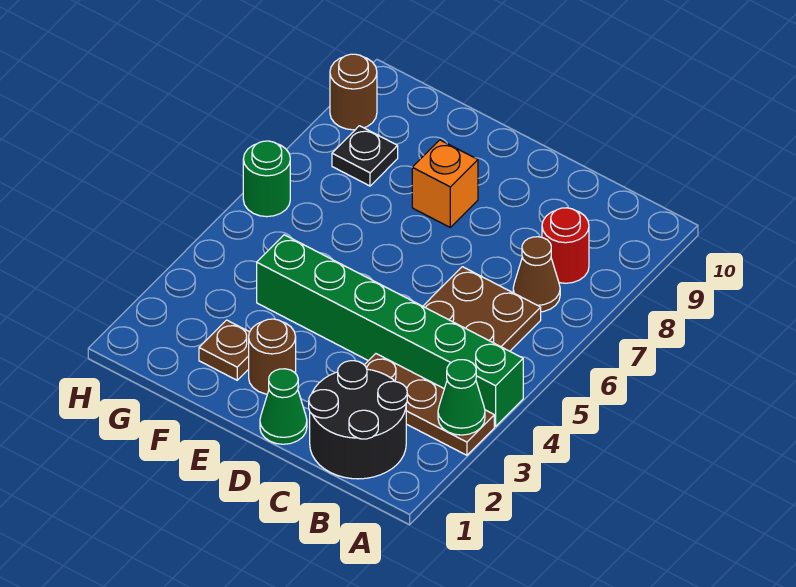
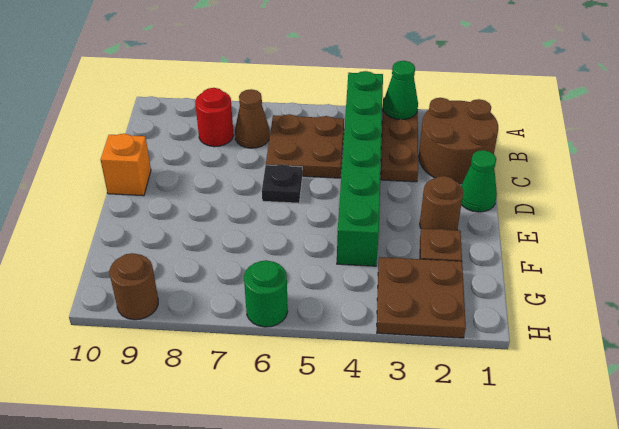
black 2x2 round brick [309,361,407,479] -> brown 2x2 round brick [419,98,498,184]
orange 1x1 brick [412,140,478,227] -> orange 1x1 brick moved to [101,134,151,196]
none -> brown 2x2 plate [377,257,466,338]
black 1x1 plate [332,126,398,186] -> black 1x1 plate moved to [262,164,302,203]

